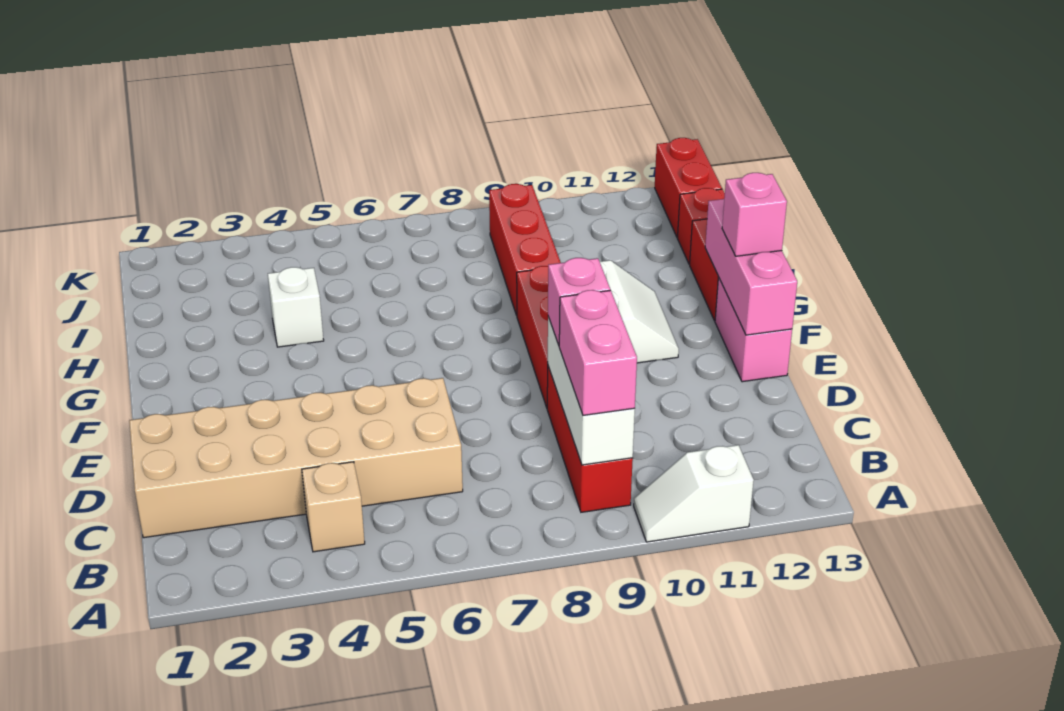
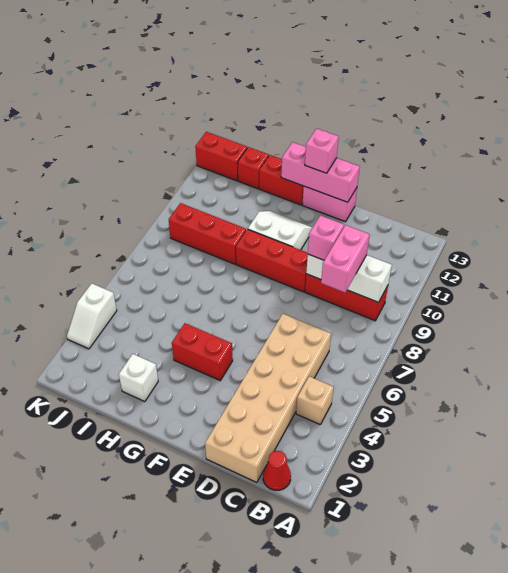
white 1x2 slope [634,445,754,542] -> white 1x2 slope moved to [67,284,117,349]
none -> red 1x1 cone [263,451,291,490]
pink 1x2 brick [559,290,637,415] -> pink 1x2 brick turned to [321,225,370,292]
none -> red 1x2 brick [172,323,233,380]
white 1x1 brick [268,267,324,347] -> white 1x1 brick moved to [119,354,158,402]

